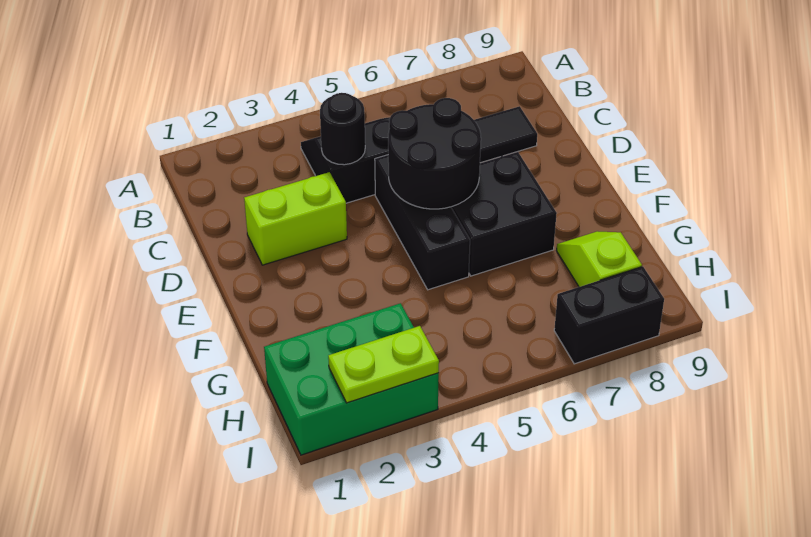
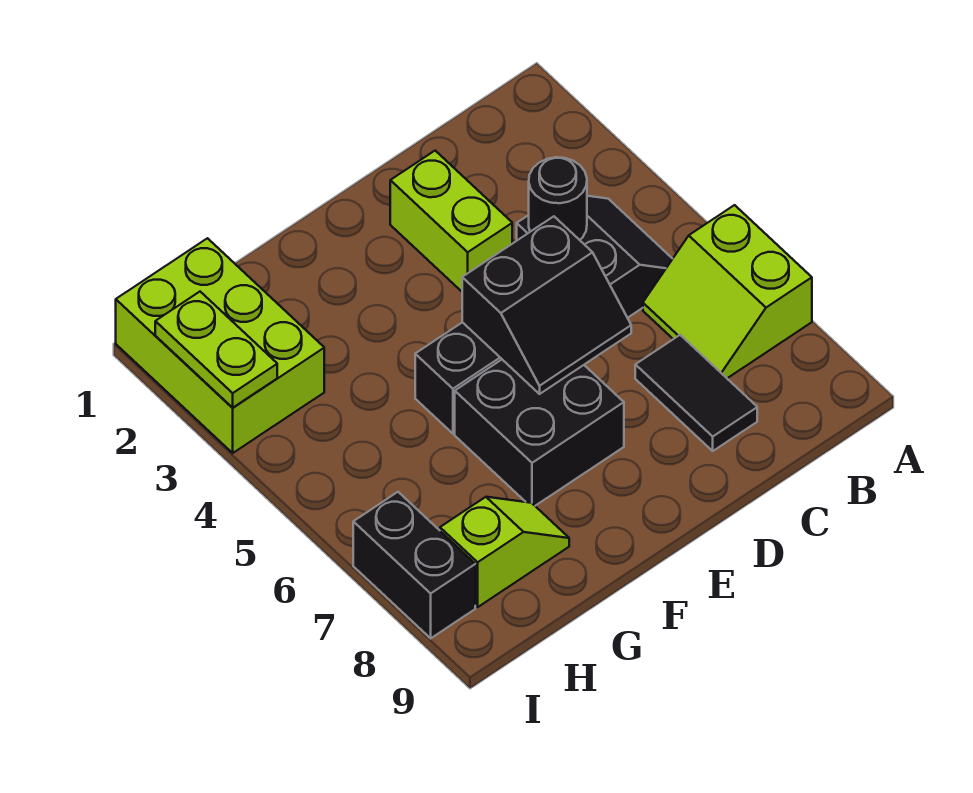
none -> lime 2x2 slope [643,205,812,378]
black 2x2 round brick [388,98,481,209] -> black 2x2 slope [462,216,631,394]
green 2x3 brick [264,303,439,455] -> lime 2x3 brick [116,238,324,453]

